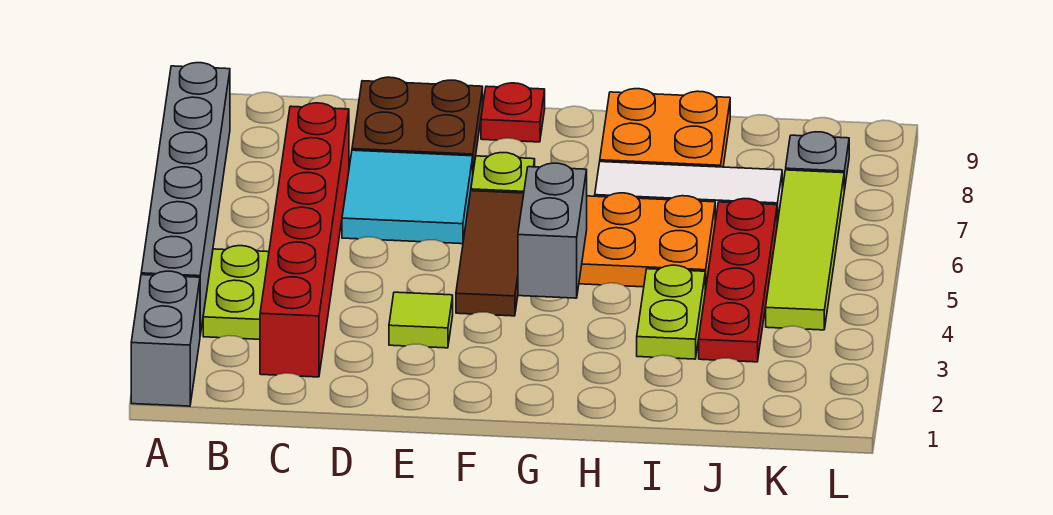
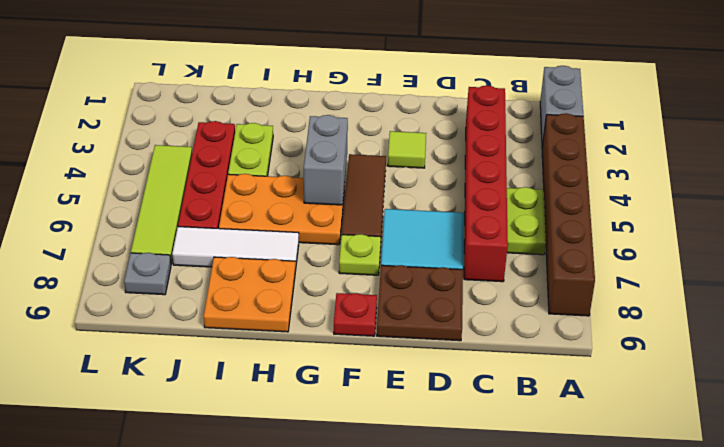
grey 1x6 brick [141,63,230,335] -> brown 1x6 brick [542,113,595,316]
lime 1x2 plate [203,246,269,339] -> lime 1x2 plate moved to [507,187,546,255]

